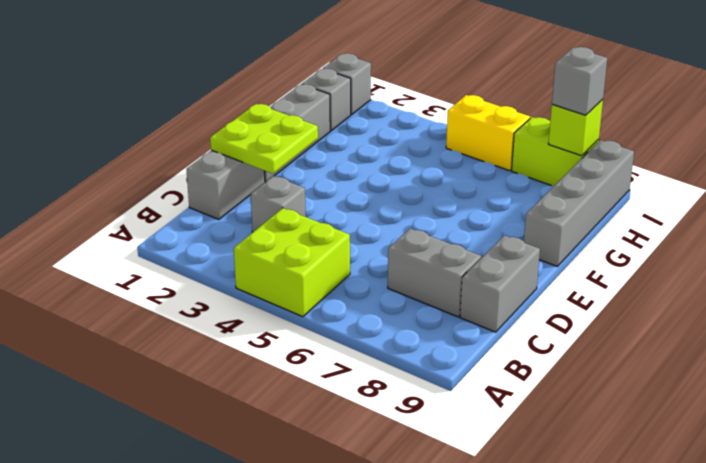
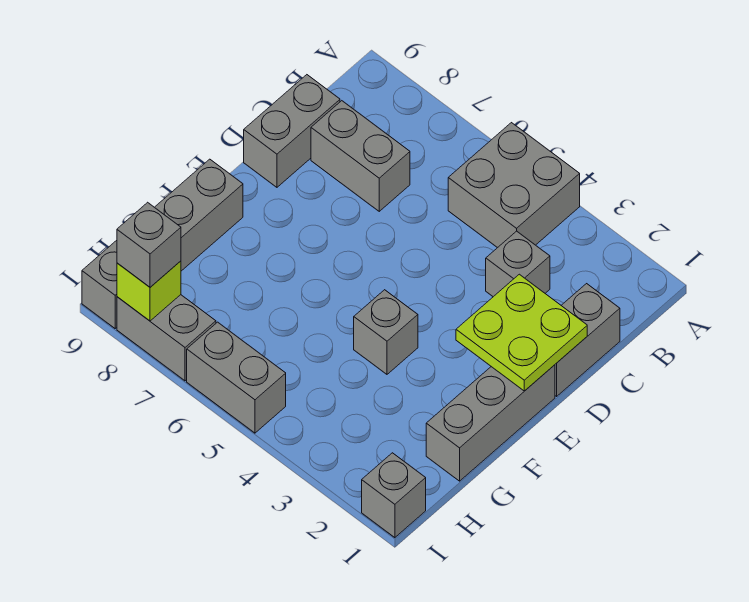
lime 2x2 brick [234,208,350,317] -> grey 2x2 brick [448,123,580,248]
grey 1x1 brick [302,69,351,131] -> grey 1x1 brick moved to [354,290,418,374]
yellow 1x2 brick [446,95,530,171] -> grey 1x2 brick [187,322,286,433]
lime 1x2 brick [512,117,599,186] -> grey 1x2 brick [117,295,216,381]

